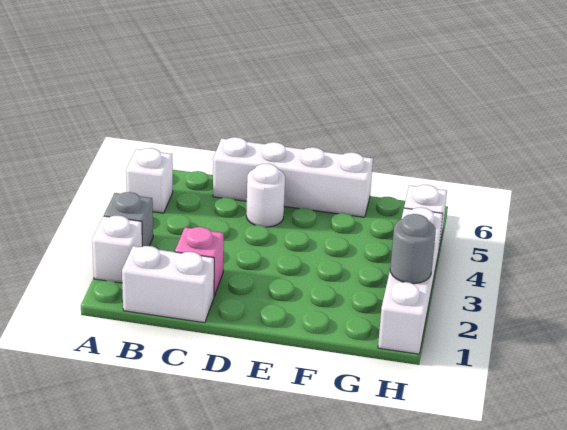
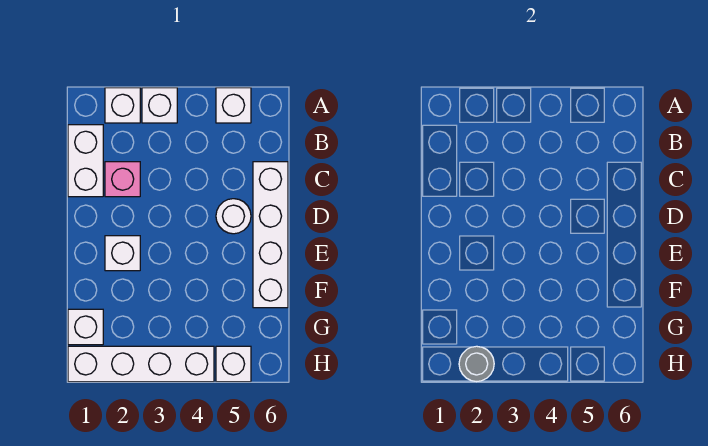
grey 1x1 brick [104,192,153,246] -> white 1x1 brick [142,88,177,123]
none -> white 1x1 brick [105,236,140,271]
none -> white 1x1 brick [68,309,103,345]

